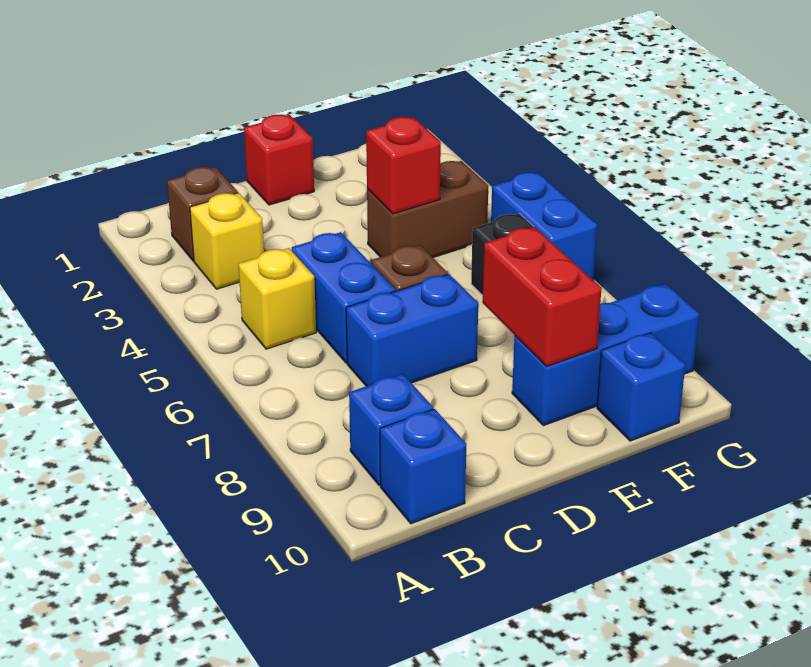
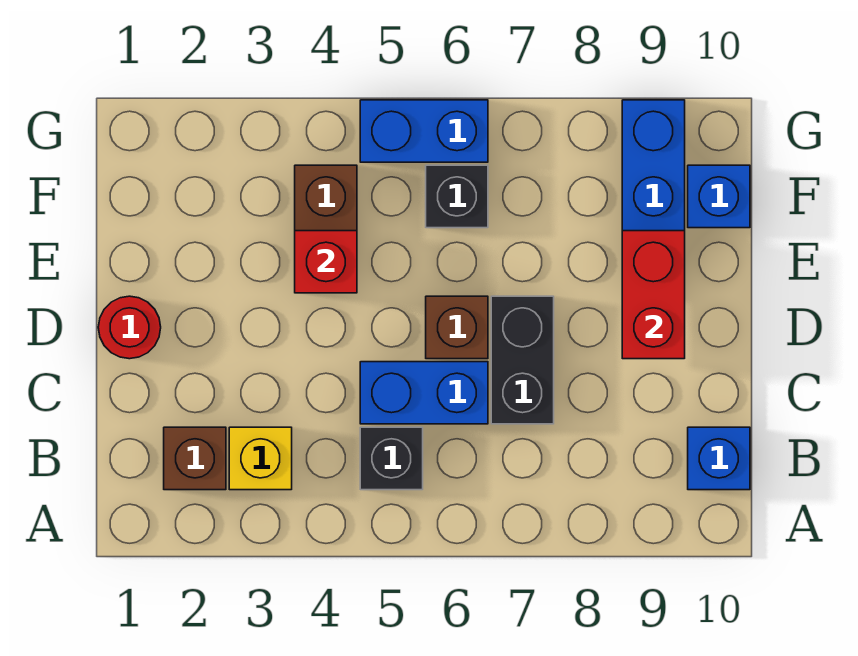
yellow 1x1 brick [238,248,316,349] -> black 1x1 brick [360,427,423,490]
blue 1x1 brick [349,374,433,486] -> none
blue 1x2 brick [346,274,478,386] -> black 1x2 brick [491,296,554,424]
red 1x1 brick [244,115,314,205] -> red 1x1 round brick [98,296,161,359]
red 1x2 brick [482,227,602,366] -> red 1x2 brick turned to [622,231,685,359]

